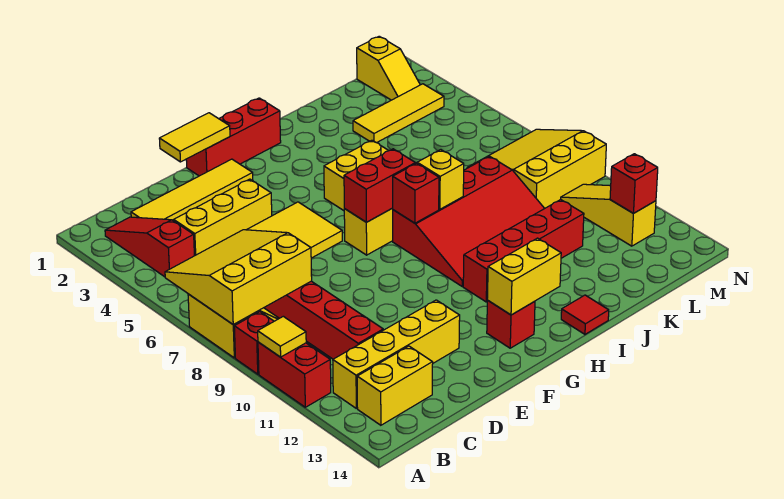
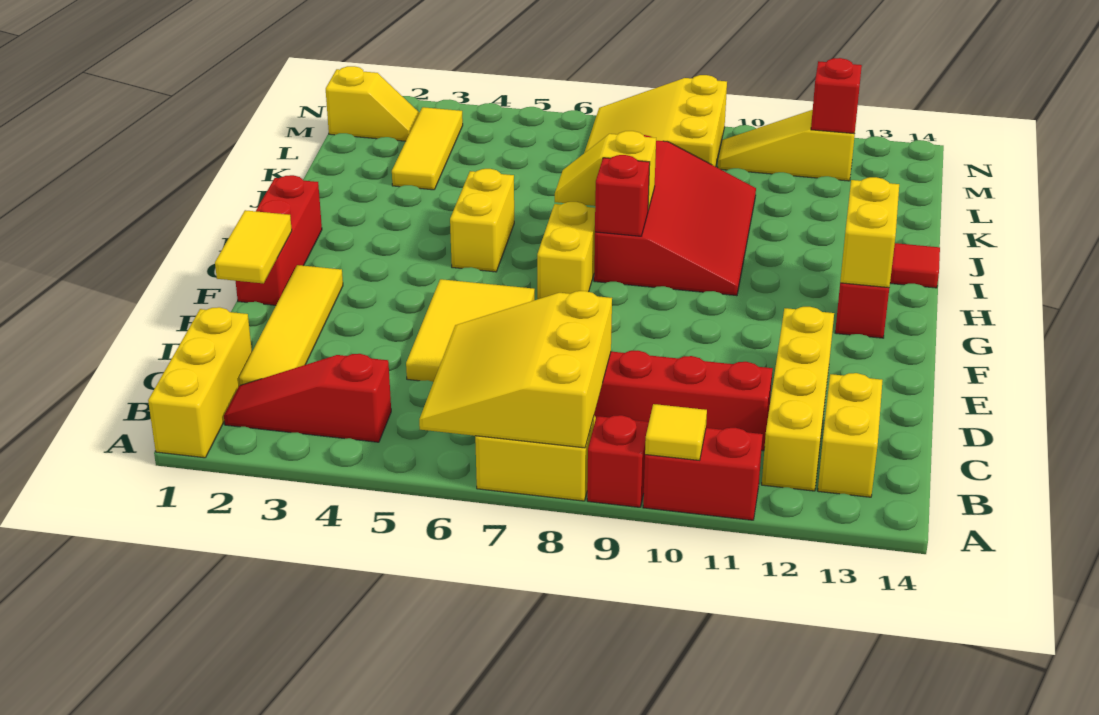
yellow 1x3 brick [174,179,272,256] -> yellow 1x3 brick moved to [148,307,252,458]
red 1x2 brick [344,149,415,222] -> none
red 1x4 brick [463,200,584,302] -> none

